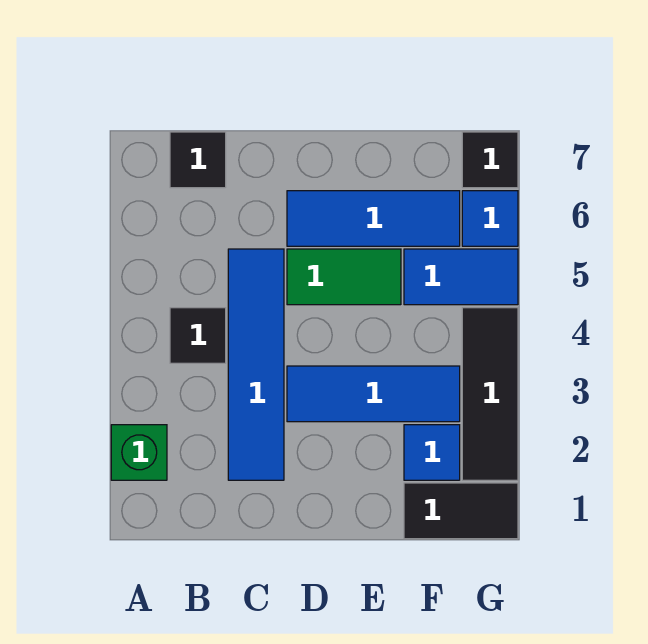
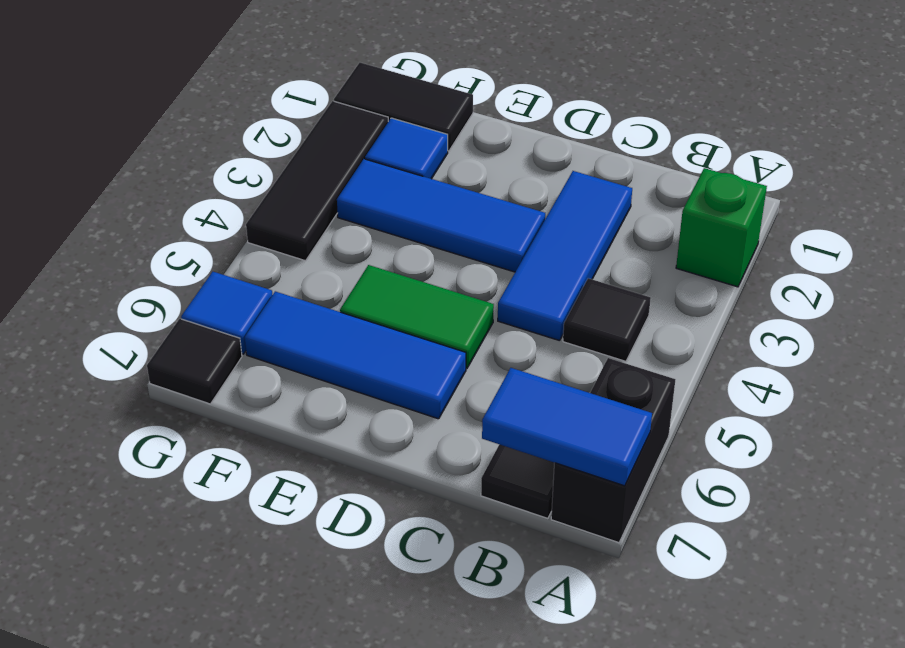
none -> black 1x2 brick [551,358,675,543]
blue 1x4 tile [228,249,284,480] -> blue 1x3 tile [498,171,632,341]
blue 1x2 tile [404,249,518,305] -> blue 1x2 tile moved to [482,368,652,486]

